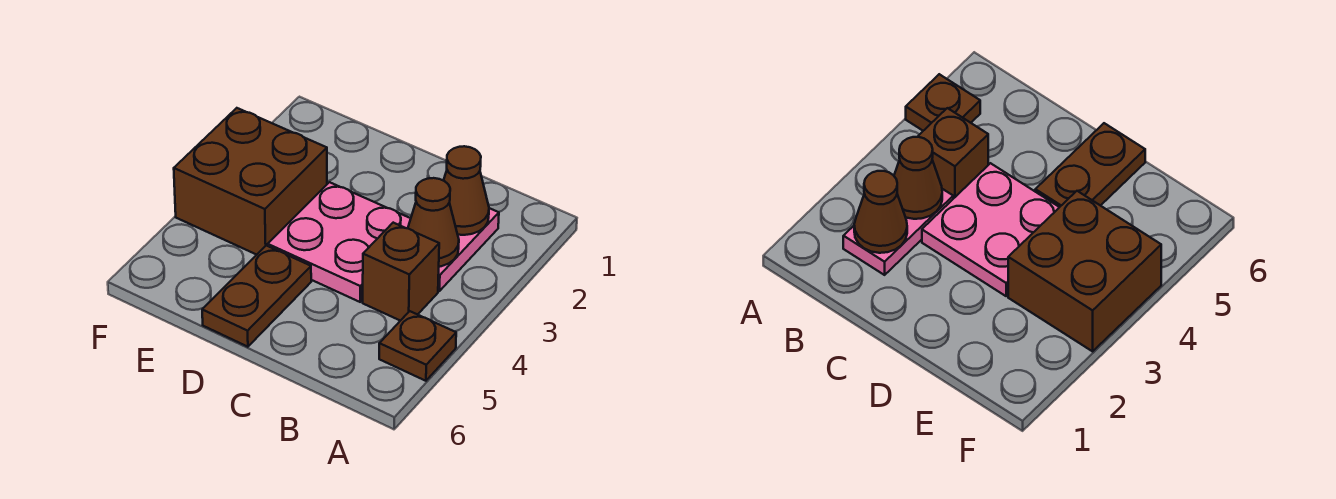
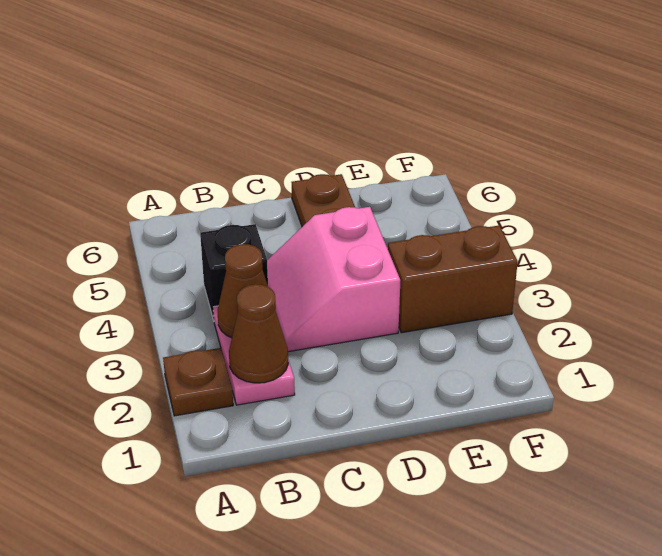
brown 1x1 plate [379,311,456,381] -> brown 1x1 plate moved to [163,348,233,416]
brown 1x1 brick [363,223,439,321] -> black 1x1 brick [200,224,268,320]
pink 2x2 plate [268,182,411,302] -> pink 2x2 slope [267,207,400,352]
brown 2x2 brick [174,108,327,255] -> brown 1x2 brick [388,226,518,333]

